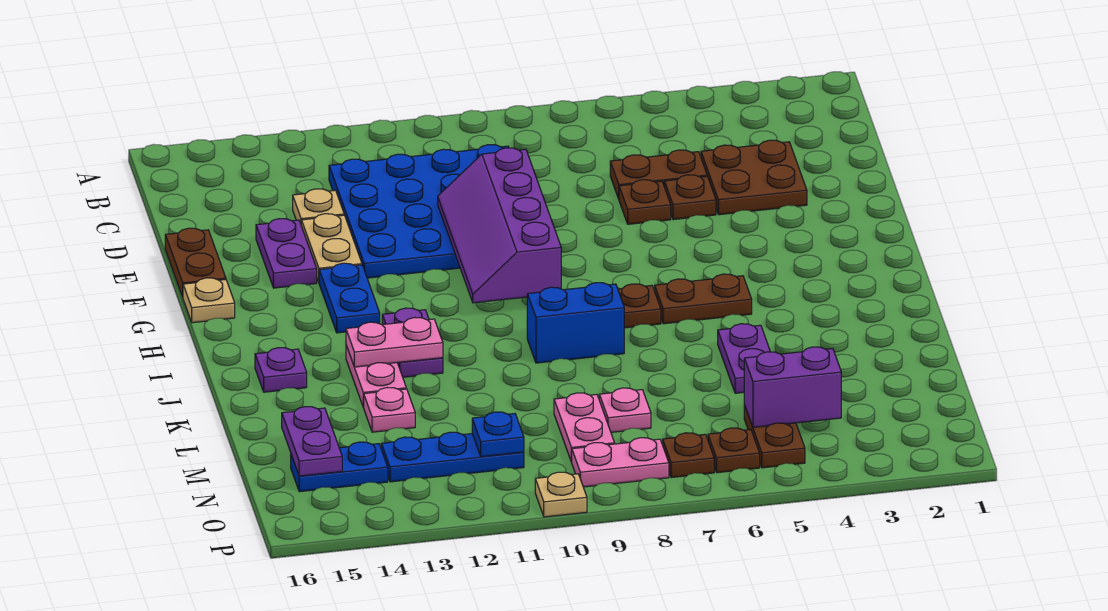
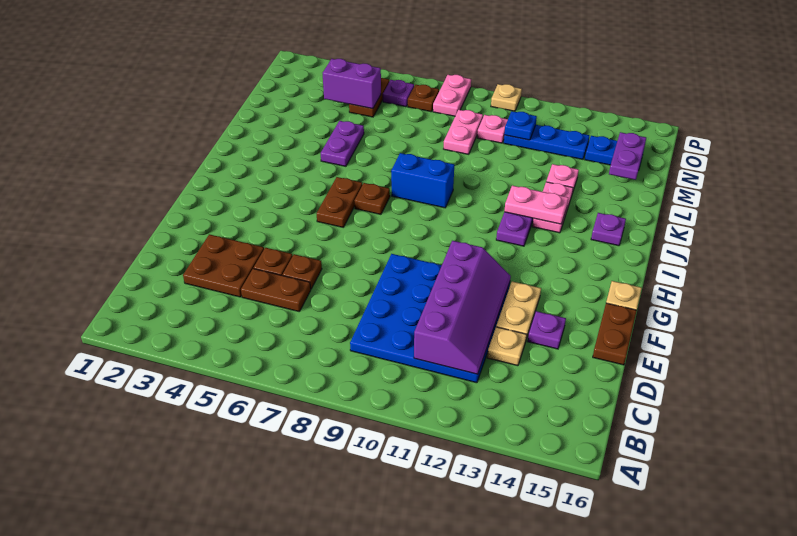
purple 2x4 slope [438,148,561,303] -> purple 2x4 slope moved to [414,241,511,374]
purple 1x2 plate [256,219,317,288] -> purple 1x1 plate [528,311,566,349]
blue 1x2 plate [319,263,380,333] -> none
brown 1x2 plate [655,274,752,324] -> brown 1x2 plate turned to [317,177,362,227]
pink 1x1 plate [599,388,651,432] -> pink 1x1 plate moved to [477,115,508,143]
brown 1x1 plate [708,428,760,473] -> purple 1x1 plate [383,80,414,107]
pink 1x2 plate [572,438,669,487] -> pink 1x2 plate turned to [433,75,471,116]

